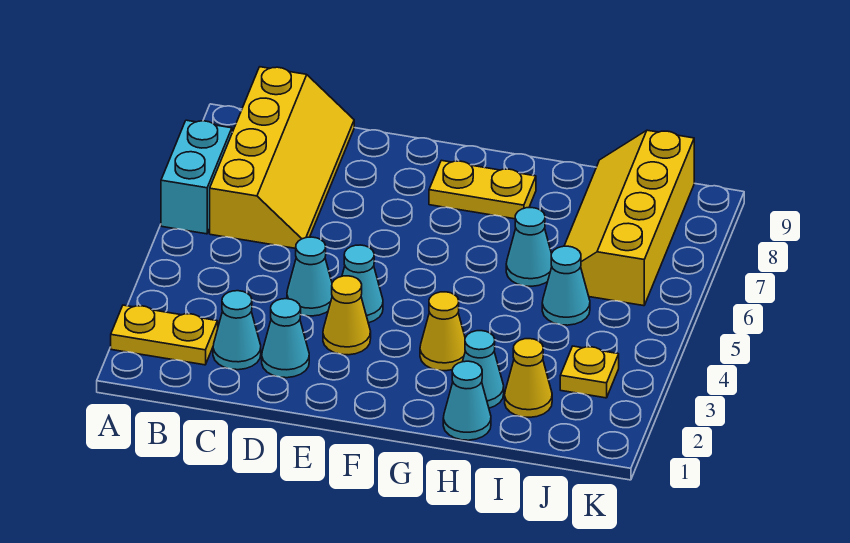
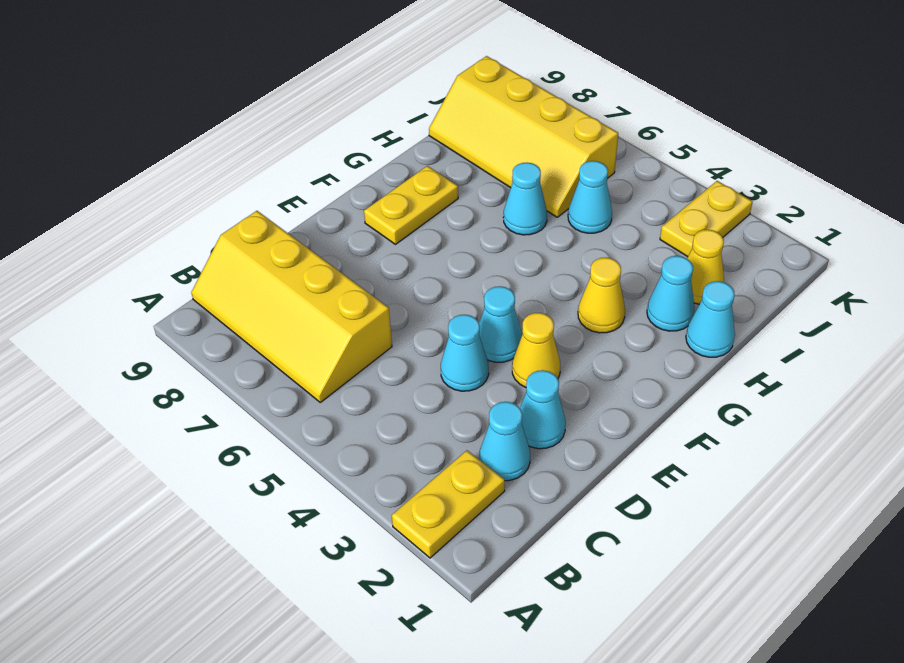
cyan 1x2 brick [161,120,232,234] -> none
yellow 2x4 slope [210,67,354,248] -> yellow 2x4 slope turned to [191,211,392,402]
yellow 1x1 plate [560,346,619,398] -> yellow 1x2 plate [660,181,753,257]

